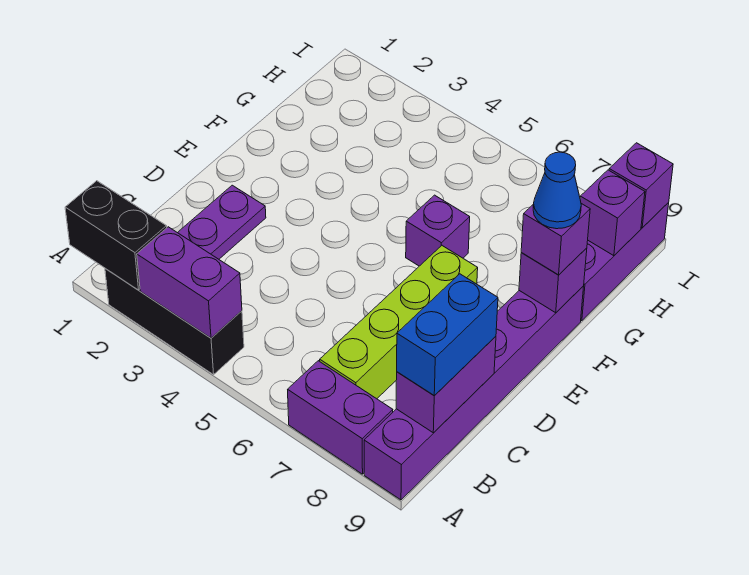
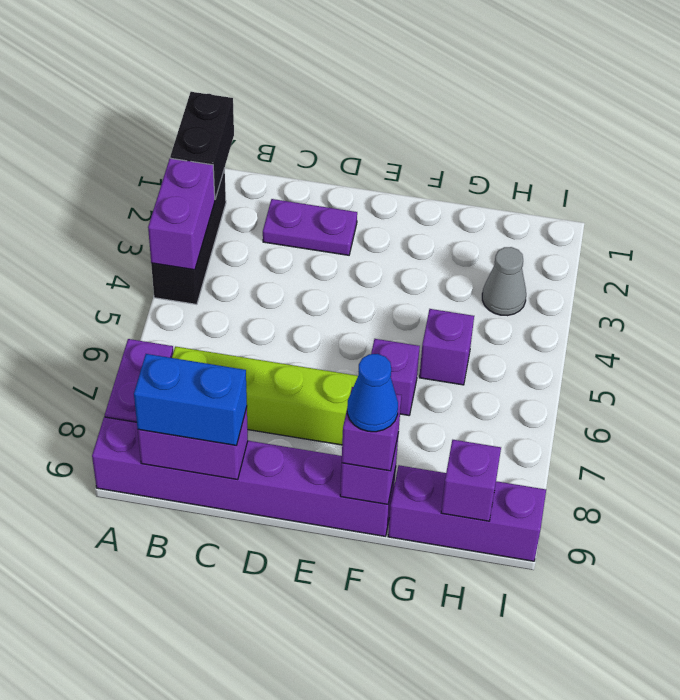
none -> grey 1x1 cone [482,247,526,316]
purple 1x1 brick [609,143,673,228] -> purple 1x1 brick moved to [419,309,474,385]

